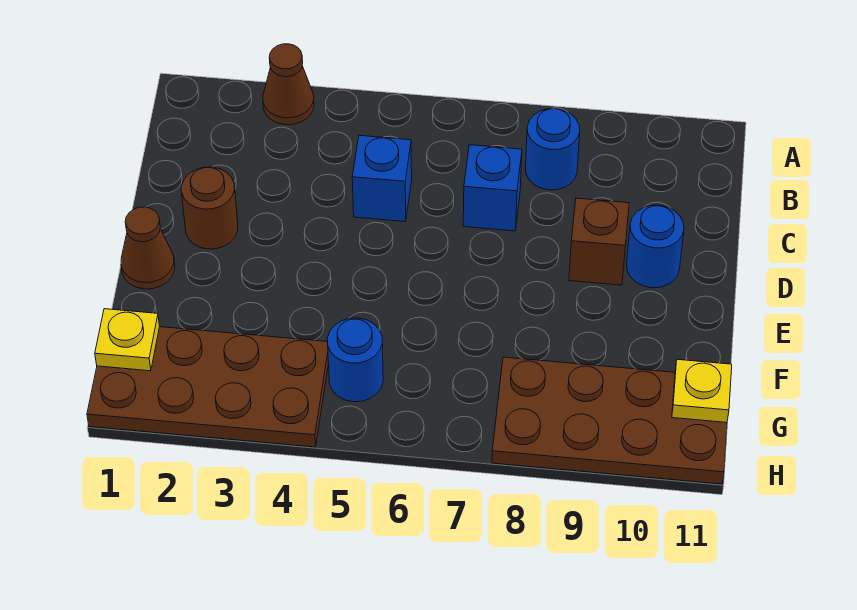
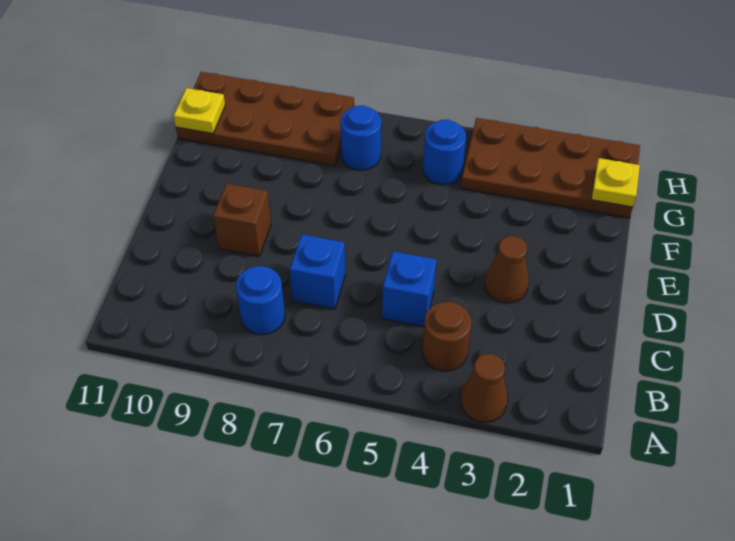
brown 1x1 round brick [181,167,238,249] -> brown 1x1 round brick moved to [422,302,471,371]
blue 1x1 round brick [627,205,684,288] -> blue 1x1 round brick moved to [340,105,381,170]
brown 1x1 cone [121,207,175,289] -> brown 1x1 cone moved to [485,236,529,303]

